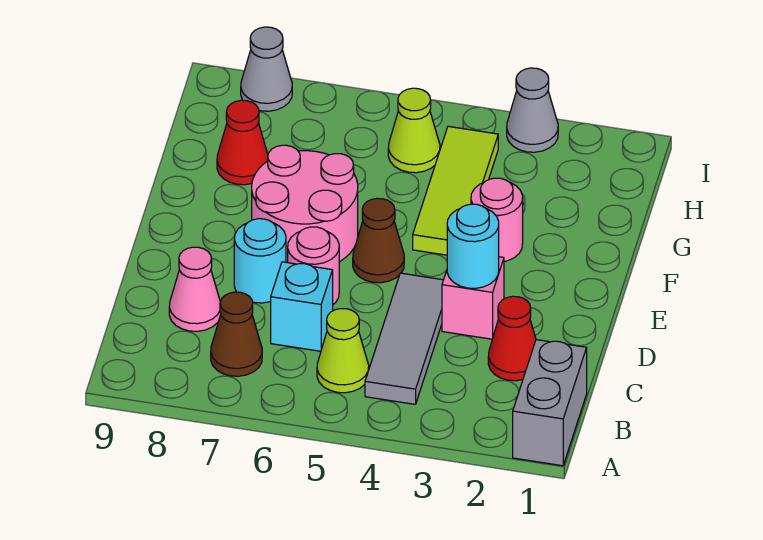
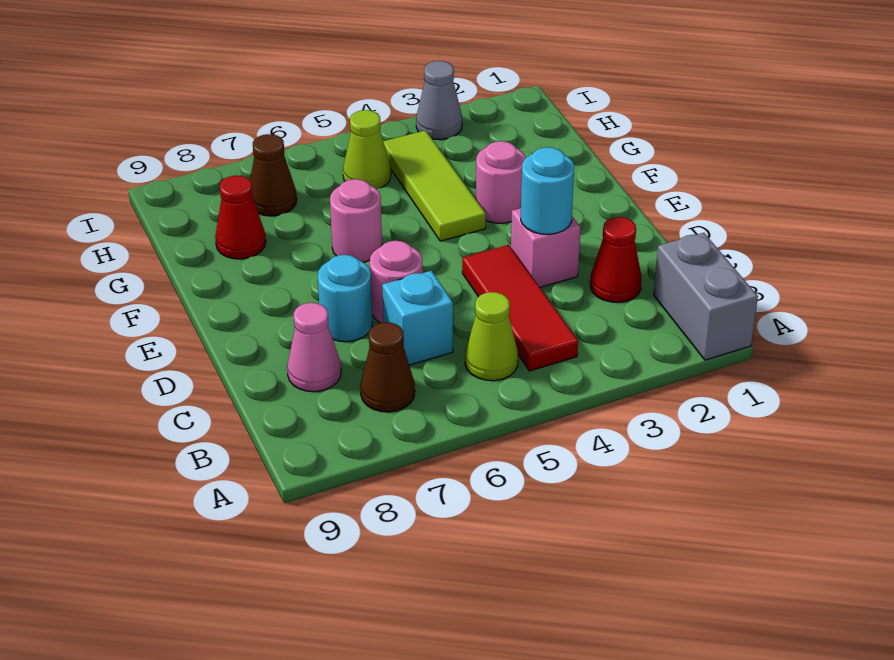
grey 1x3 tile [365,273,443,404] -> red 1x3 tile [462,245,578,371]
brown 1x1 cone [353,198,404,283] -> brown 1x1 cone moved to [250,134,297,216]
pink 2x2 round brick [252,145,358,263] -> pink 1x1 round brick [330,179,382,262]
grey 1x1 cone [241,27,292,111] -> none

